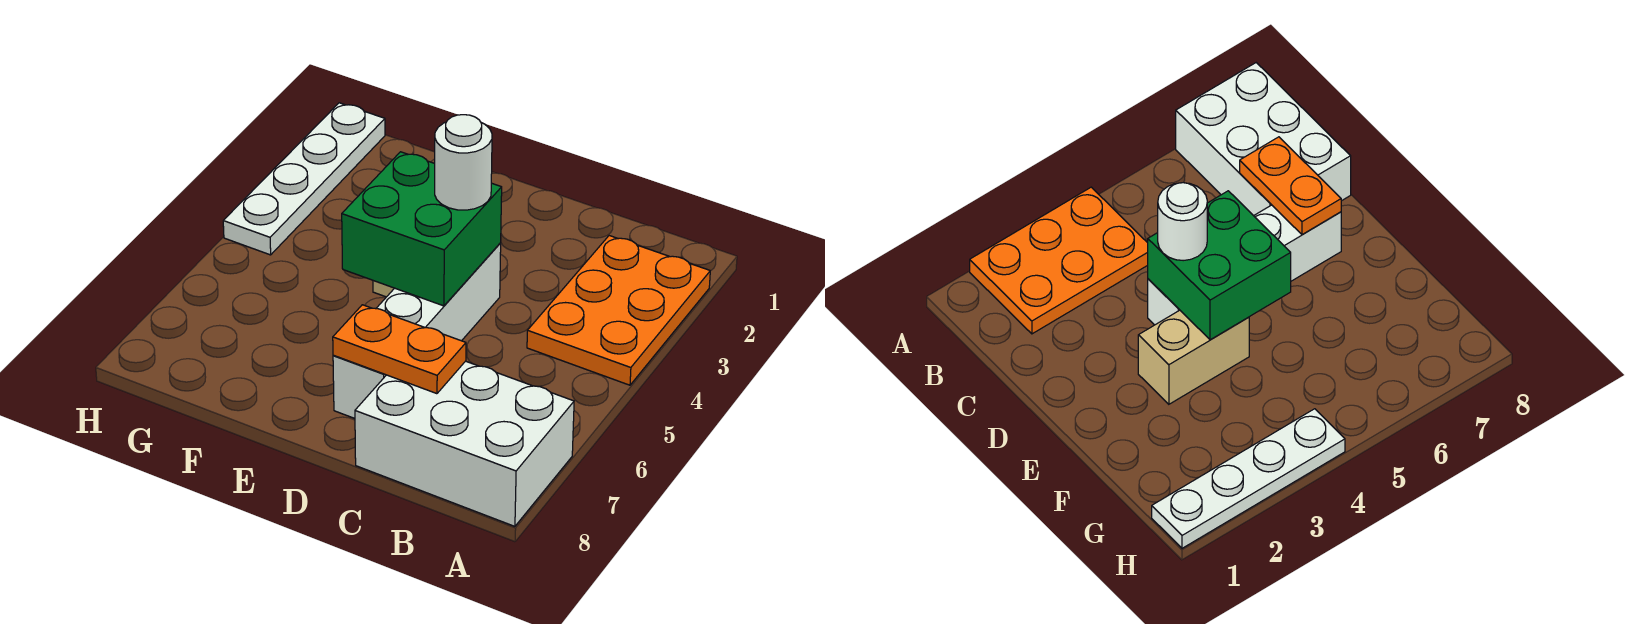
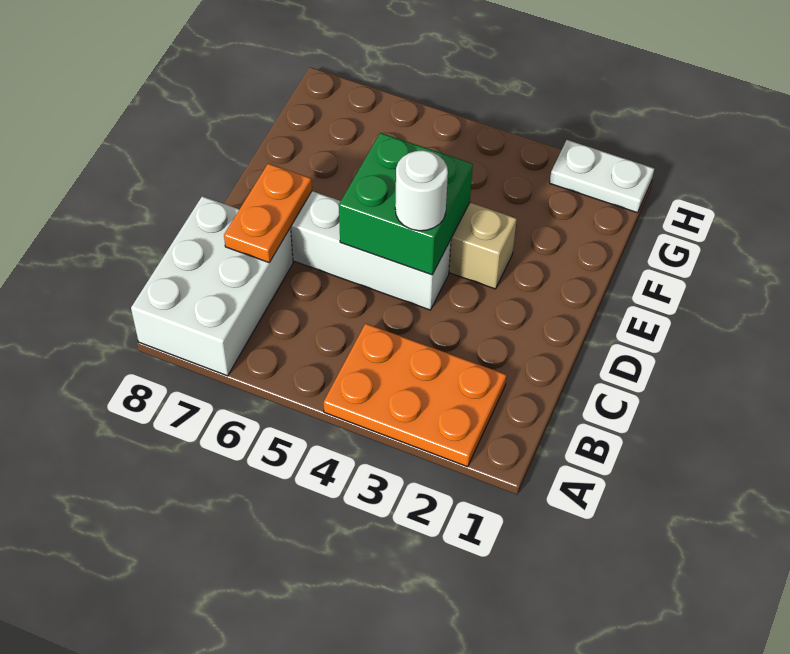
white 1x4 plate [223,103,385,255] -> white 1x2 plate [550,140,654,213]

